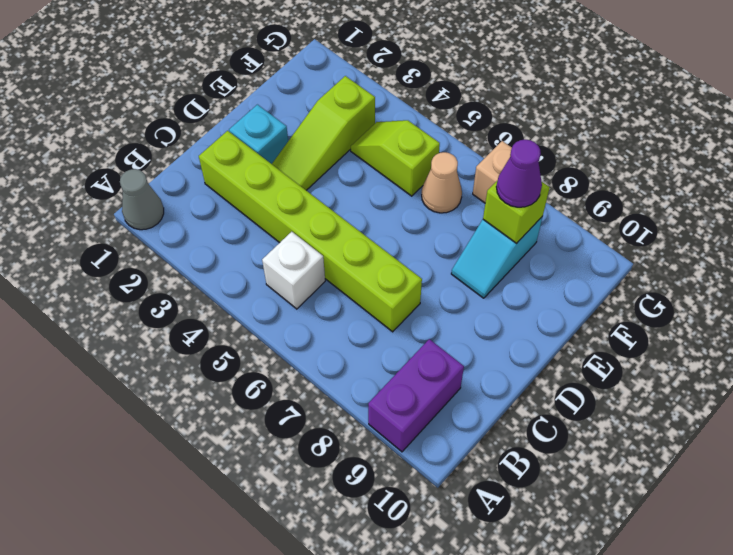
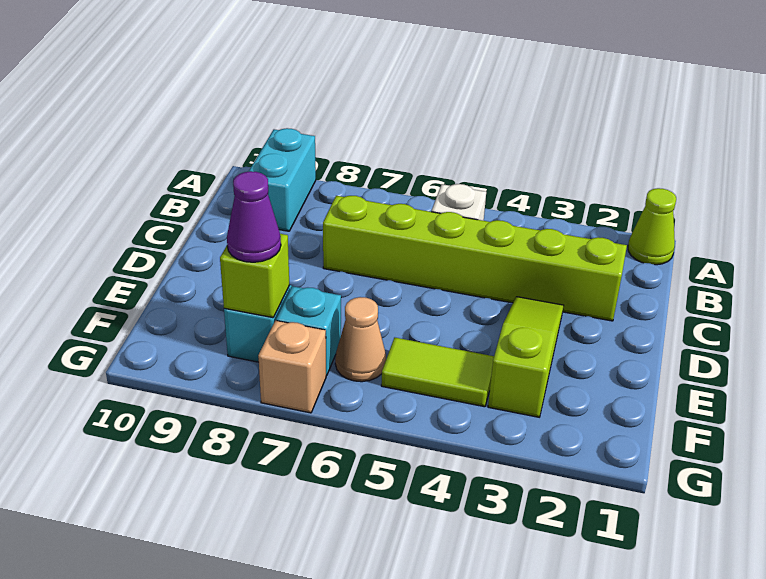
grey 1x1 cone [120,169,164,230] -> lime 1x1 cone [628,188,676,265]
purple 1x2 brick [368,339,464,452] -> cyan 1x2 brick [248,128,316,231]
cyan 1x1 brick [229,105,288,164] -> cyan 1x1 brick moved to [276,286,341,376]
lime 1x2 slope [351,120,440,196] -> lime 1x2 tile [381,338,494,407]

